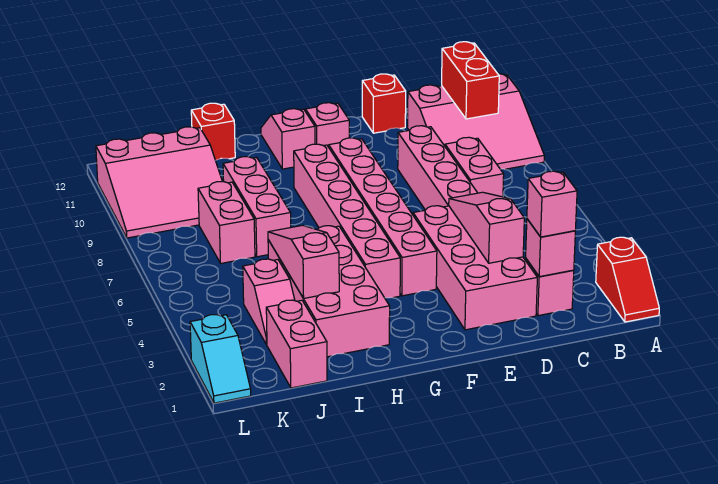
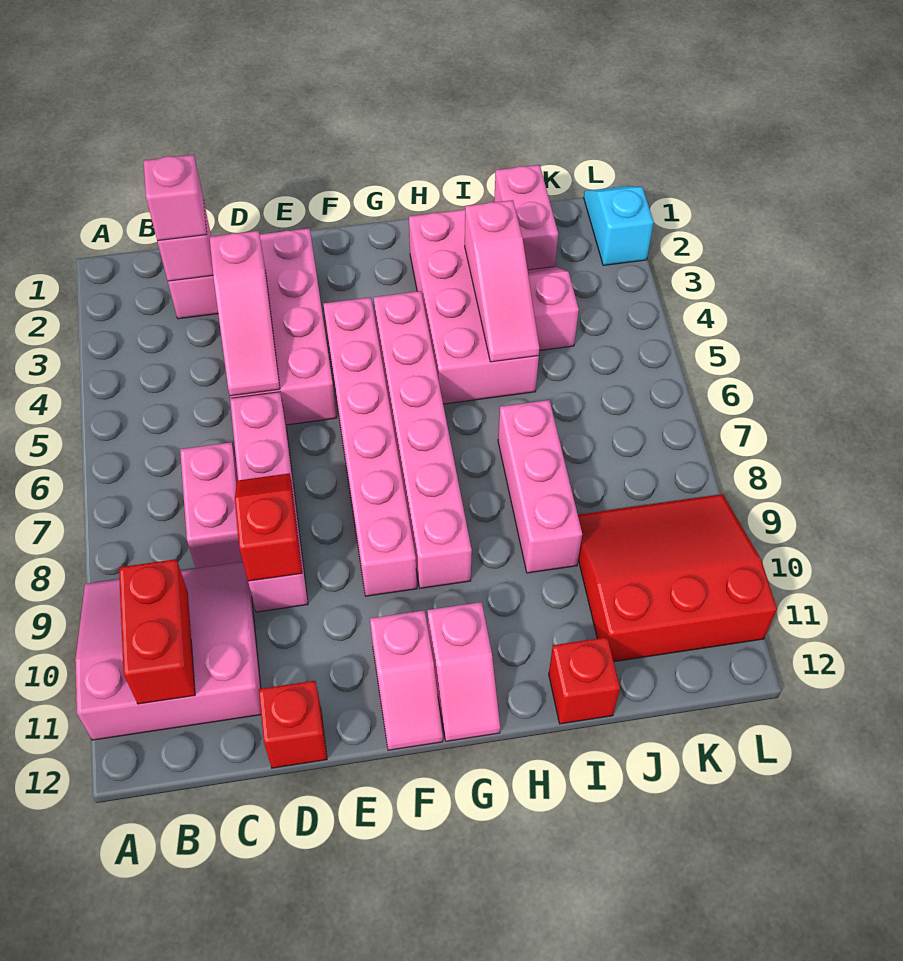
red 1x2 slope [596,237,659,322] -> red 1x2 slope moved to [235,473,302,581]
pink 1x2 brick [198,181,255,263] -> none
pink 3x3 slope [96,127,222,238] -> red 3x3 slope [578,494,777,662]

